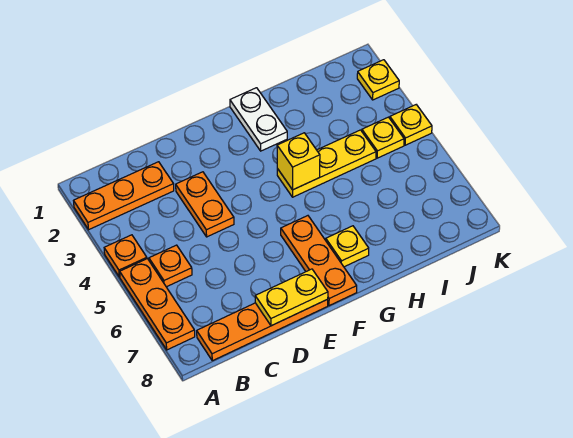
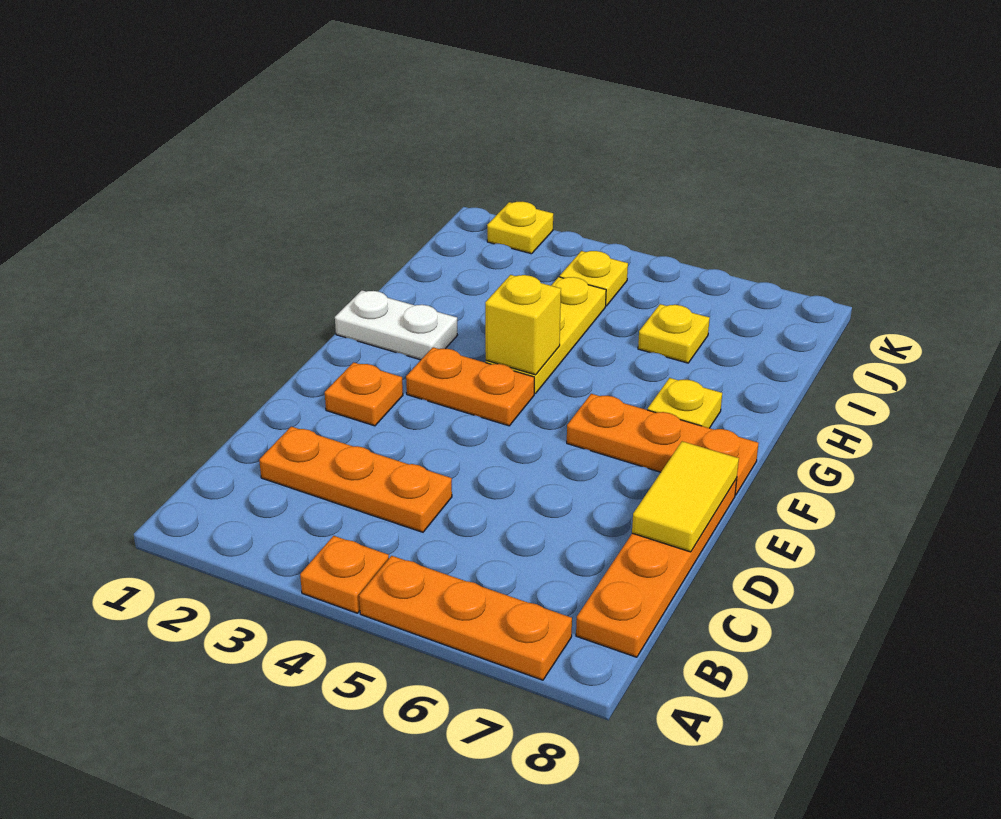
orange 1x3 plate [74,162,174,230] -> orange 1x3 plate turned to [259,427,452,532]
orange 1x1 plate [149,245,192,287] -> orange 1x1 plate moved to [325,362,403,426]
orange 1x2 plate [176,172,234,237] -> orange 1x2 plate moved to [406,347,534,426]
yellow 1x2 plate [255,269,328,326] -> yellow 1x2 tile [632,441,739,552]
yellow 1x1 plate [390,105,432,145] -> yellow 1x1 plate moved to [638,304,710,363]

